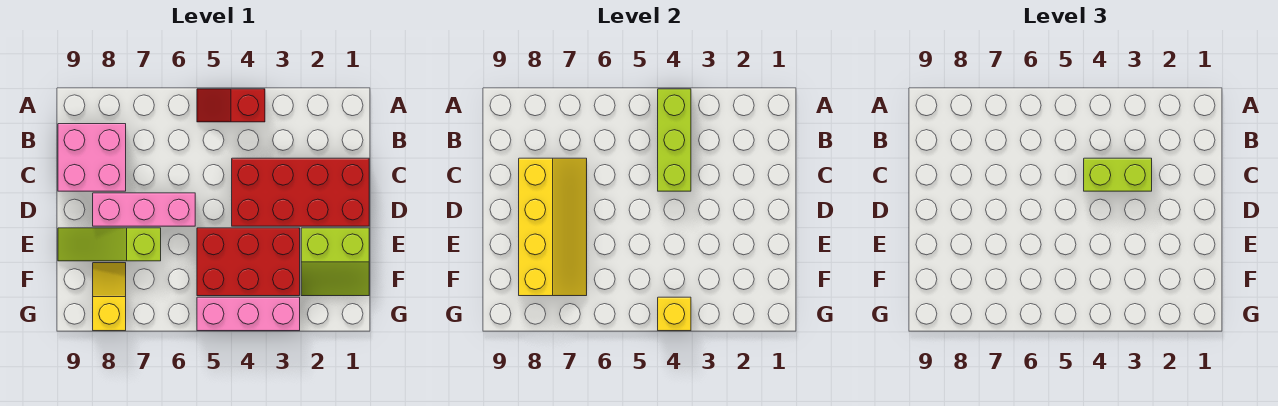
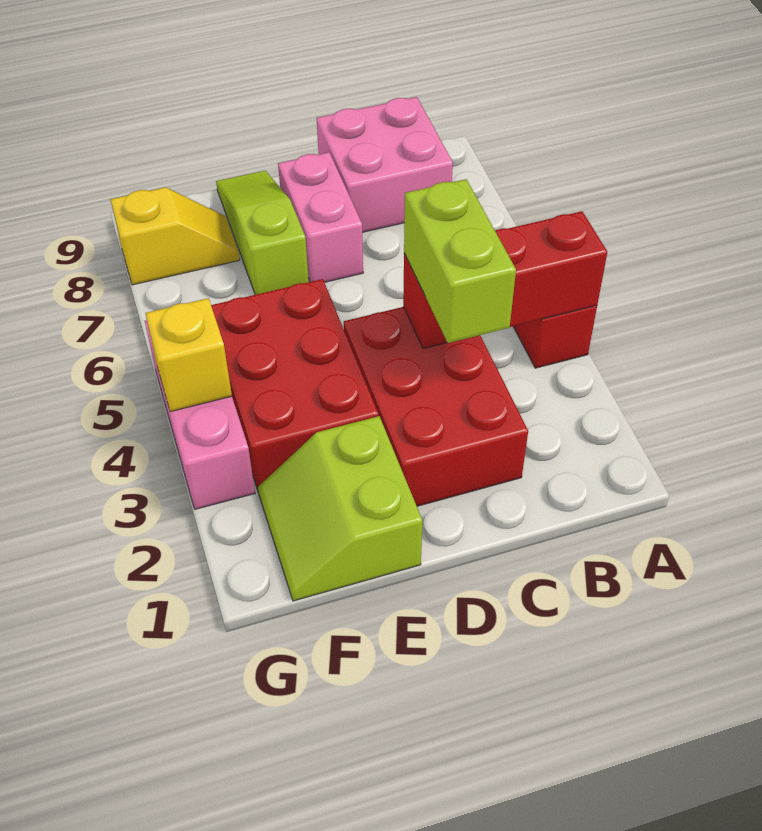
lime 1x3 brick [658,89,691,191] -> red 1x3 brick [403,211,607,349]
red 2x4 brick [232,158,369,226] -> red 2x3 brick [344,307,528,506]
yellow 2x4 slope [519,158,587,296] -> none
pink 1x3 brick [93,193,195,226] -> pink 1x2 brick [278,152,363,282]

